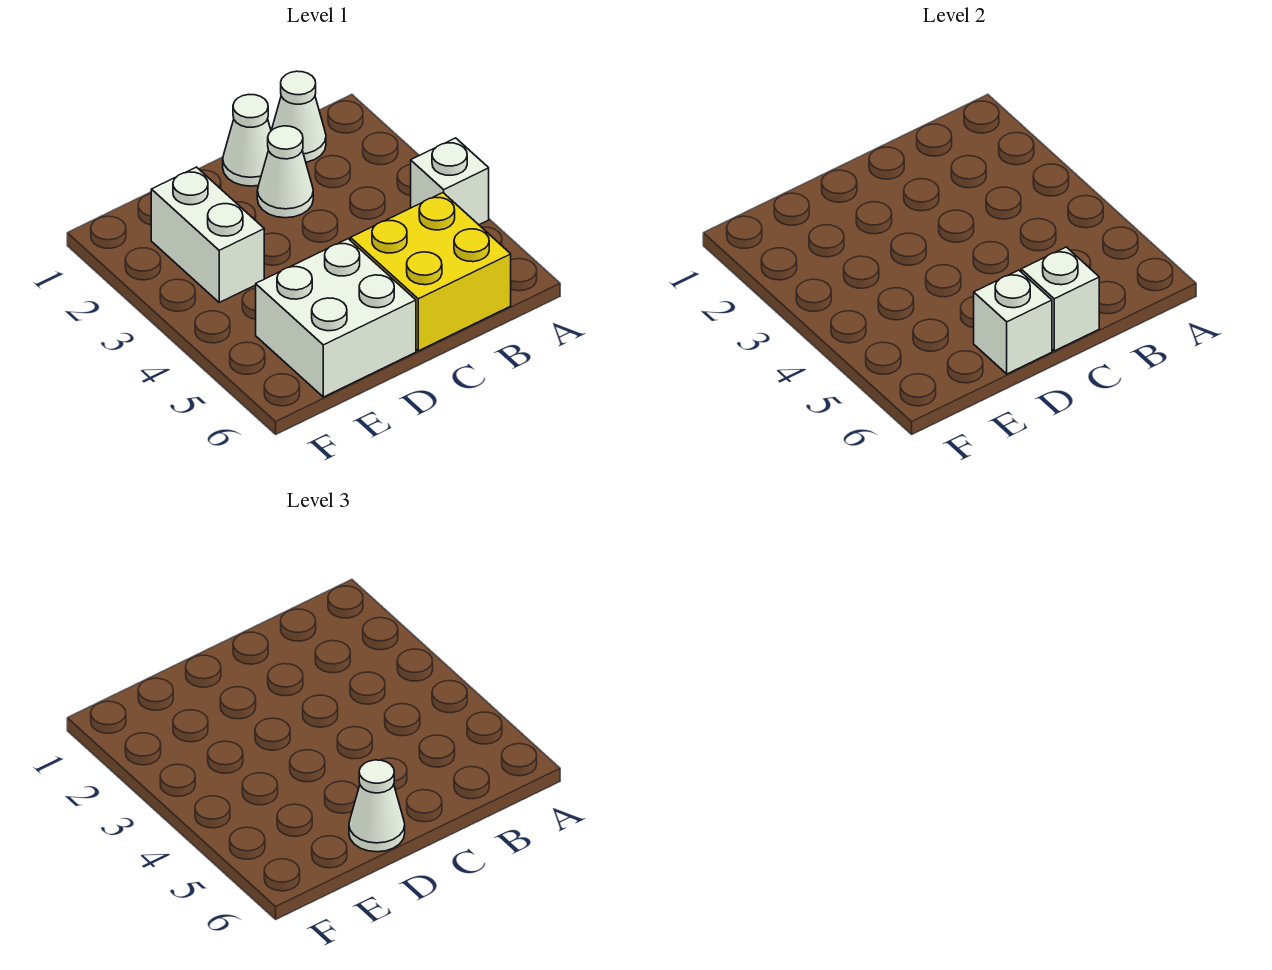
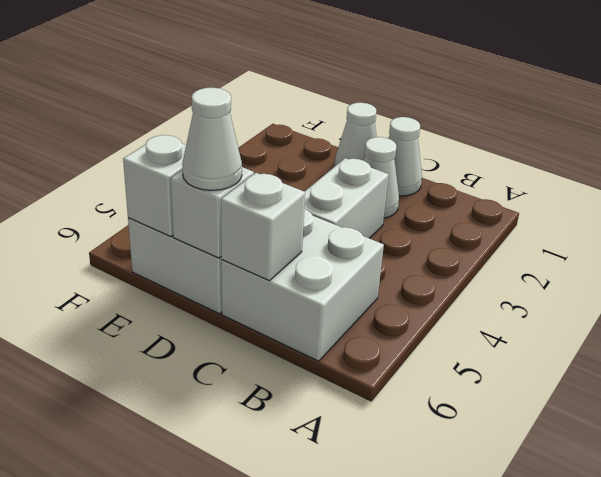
white 1x1 brick [411,138,489,225] -> white 1x1 brick moved to [123,135,186,237]
white 1x1 cone [271,71,326,162] -> white 1x1 cone moved to [335,103,377,166]
yellow 2x2 brick [350,193,511,351] -> white 2x2 brick [221,209,384,361]
white 1x2 brick [151,167,264,302] -> white 1x2 brick moved to [304,158,389,238]

